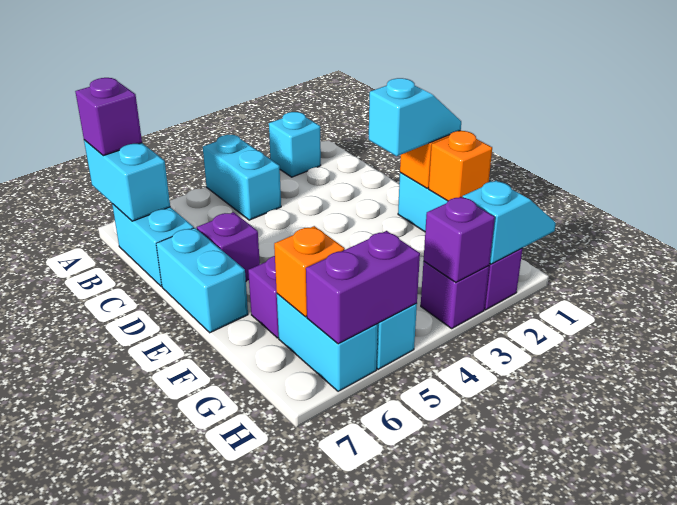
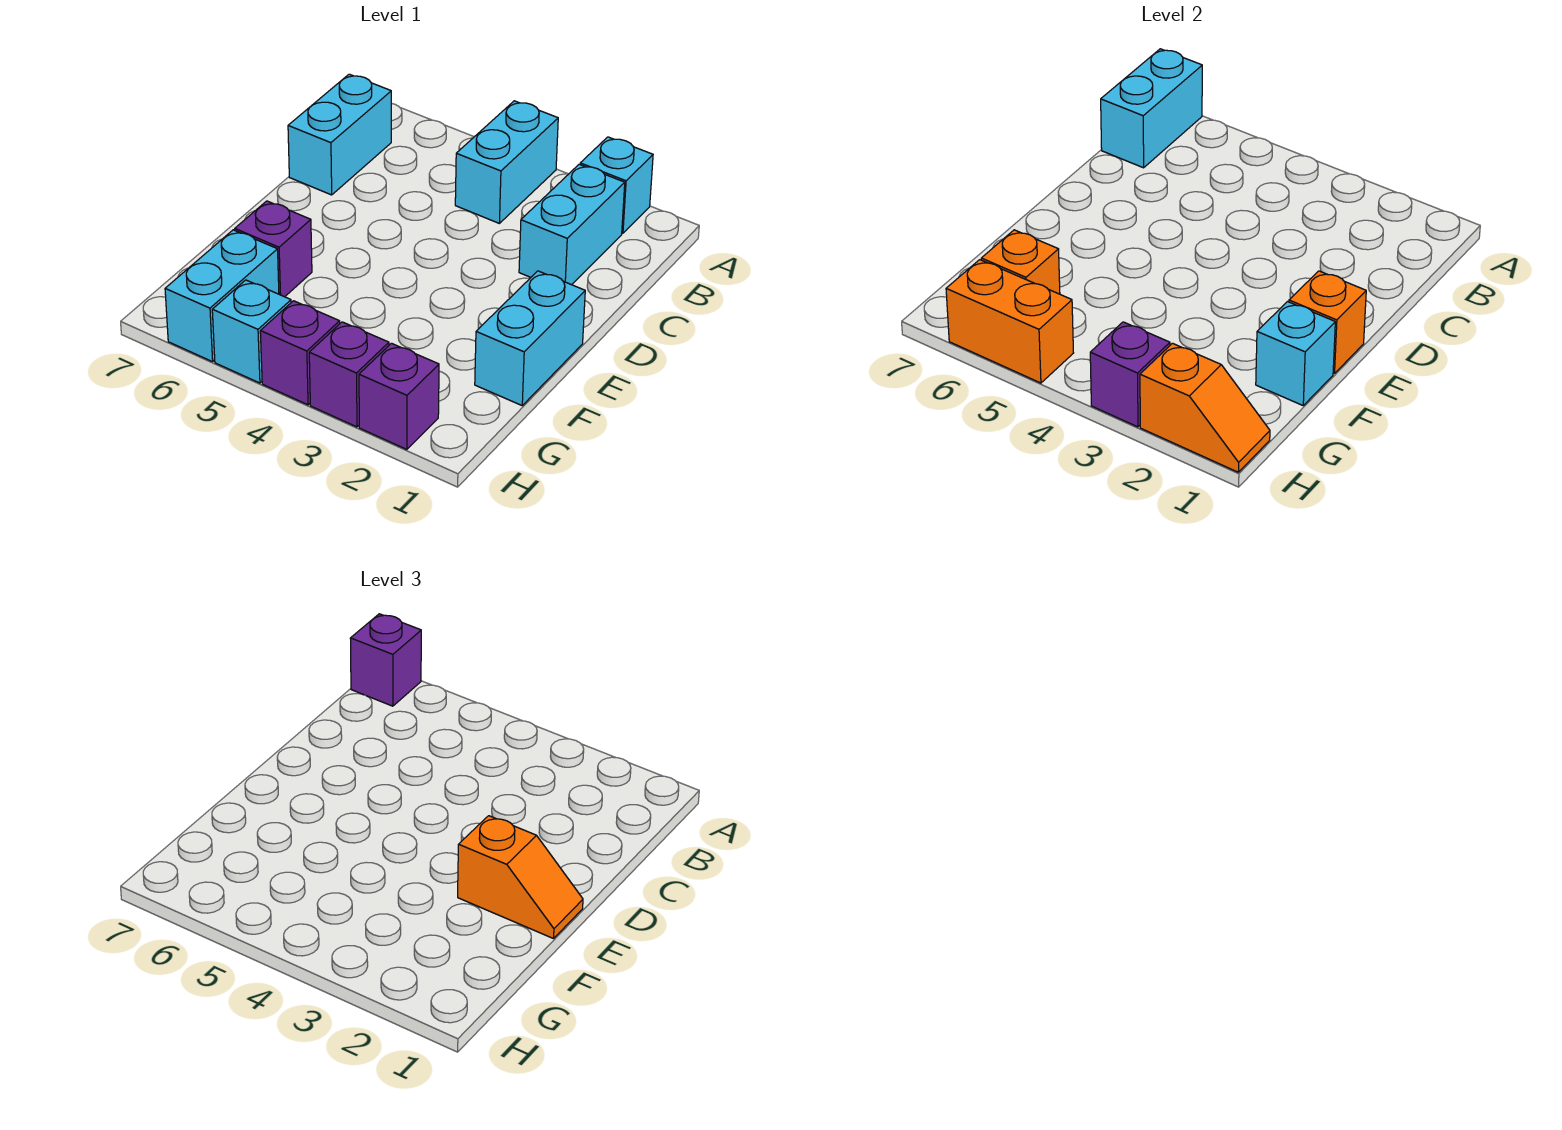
purple 1x1 brick [197,212,260,281] -> purple 1x1 brick moved to [260,301,340,405]
cyan 1x2 brick [156,228,248,333] -> cyan 1x2 brick moved to [519,164,625,285]
cyan 1x2 slope [369,78,461,156] -> orange 1x2 slope [458,816,583,939]
orange 1x1 brick [429,131,492,201] -> cyan 1x1 brick [1256,302,1335,405]
cyan 1x2 slope [463,181,556,264] -> orange 1x2 slope [1140,343,1270,472]
purple 1x2 brick [306,231,420,344] -> orange 1x2 brick [946,260,1073,383]

